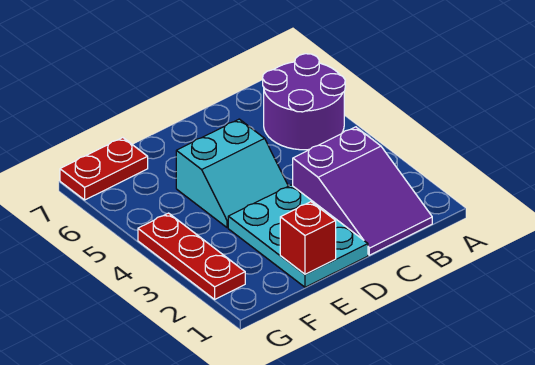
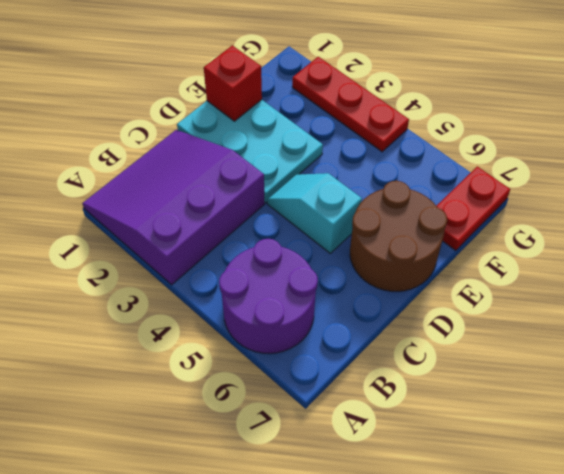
purple 2x3 slope [293,127,432,255] -> purple 3x3 slope [82,130,265,285]
cyan 2x2 slope [176,119,288,228] -> cyan 1x2 slope [267,173,362,253]
none -> brown 2x2 round brick [350,181,447,291]

